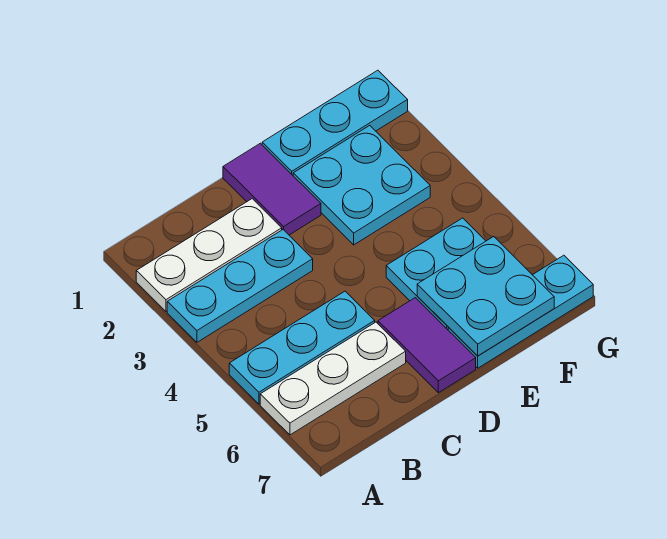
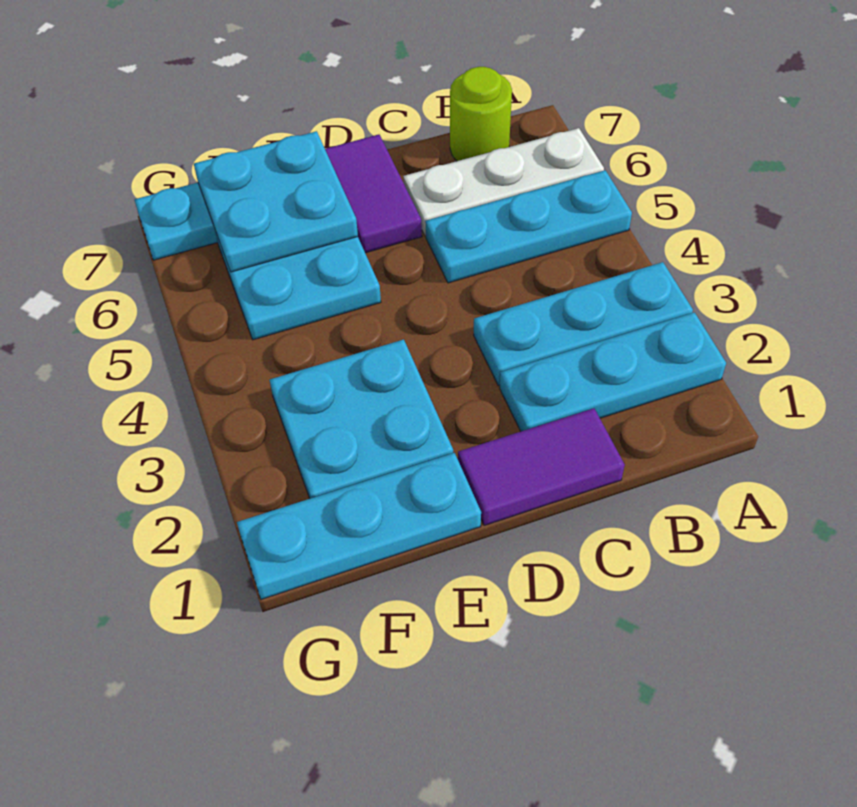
white 1x3 plate [136,199,282,311] -> cyan 1x3 plate [500,312,726,431]
none -> lime 1x1 round brick [450,67,512,161]
purple 1x2 tile [223,143,321,235] -> purple 1x2 tile turned to [458,408,625,526]

